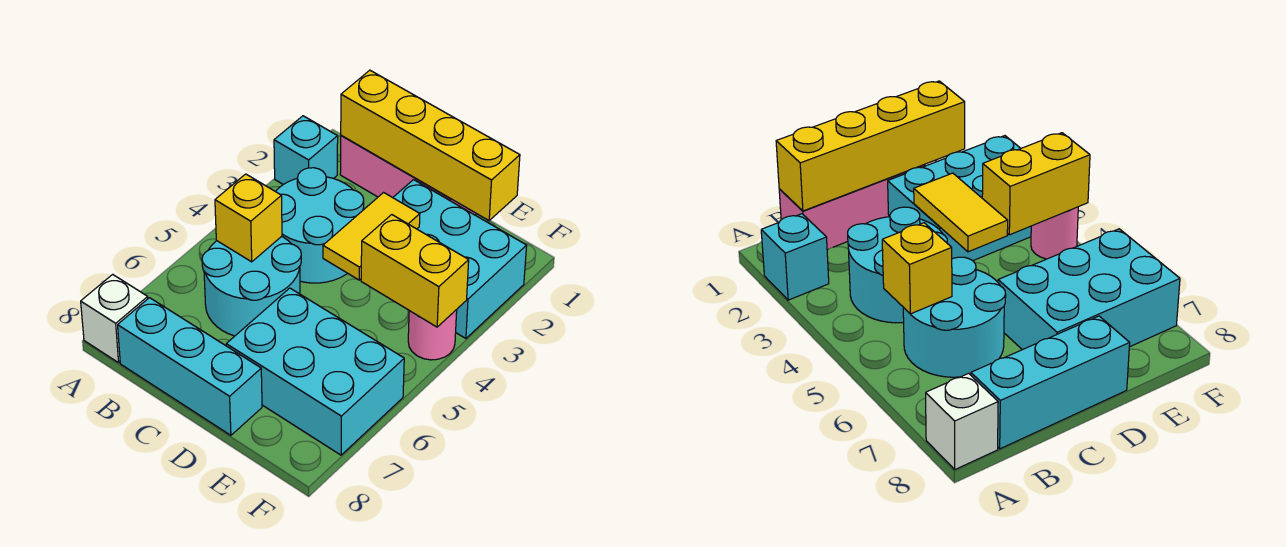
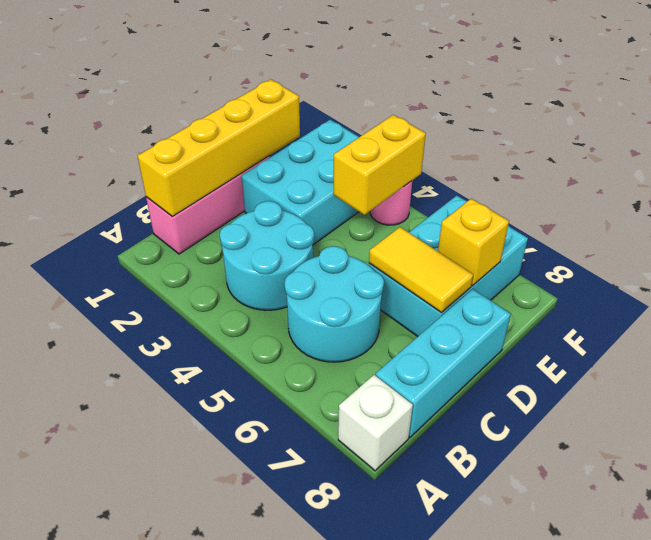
cyan 1x1 brick [274,116,338,185] -> none
yellow 1x1 brick [215,174,282,262] -> yellow 1x1 brick moved to [438,198,509,286]
yellow 1x2 tile [323,193,420,280] -> yellow 1x2 tile moved to [369,227,473,313]

